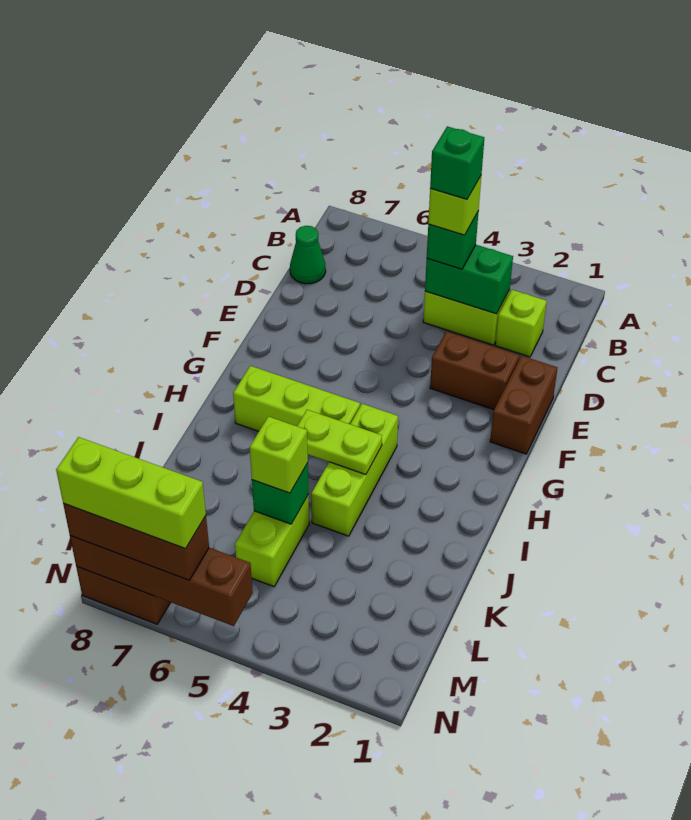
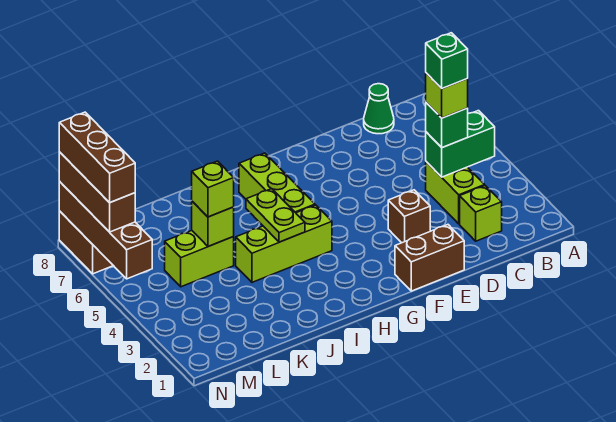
green 1x2 brick [425,245,513,314] -> green 1x2 brick turned to [426,111,495,177]
brown 1x2 brick [430,331,519,410] -> brown 1x1 brick [388,190,430,243]
green 1x1 brick [252,463,309,524] -> lime 1x1 brick [192,201,234,246]
lime 1x3 brick [56,437,206,549] -> brown 1x3 brick [59,112,135,203]

